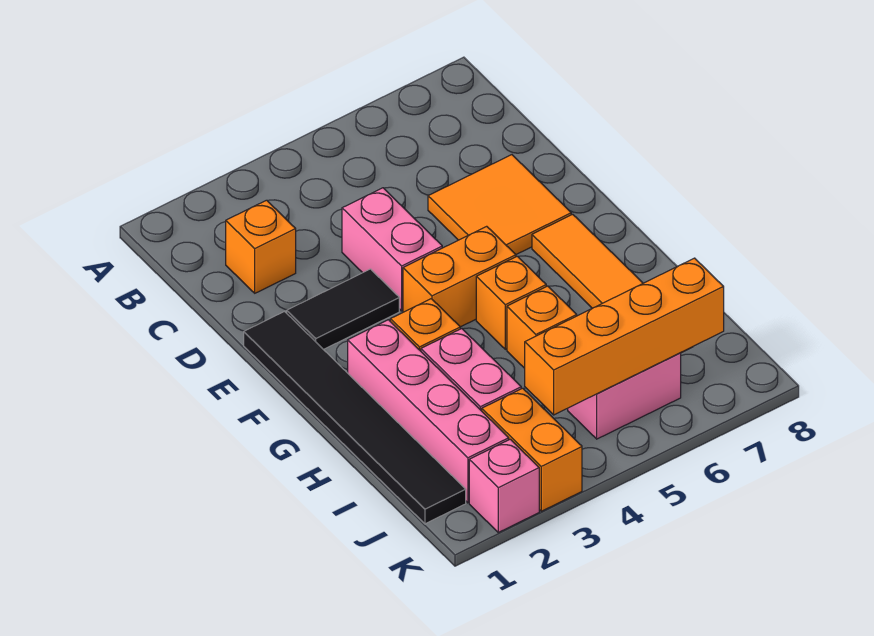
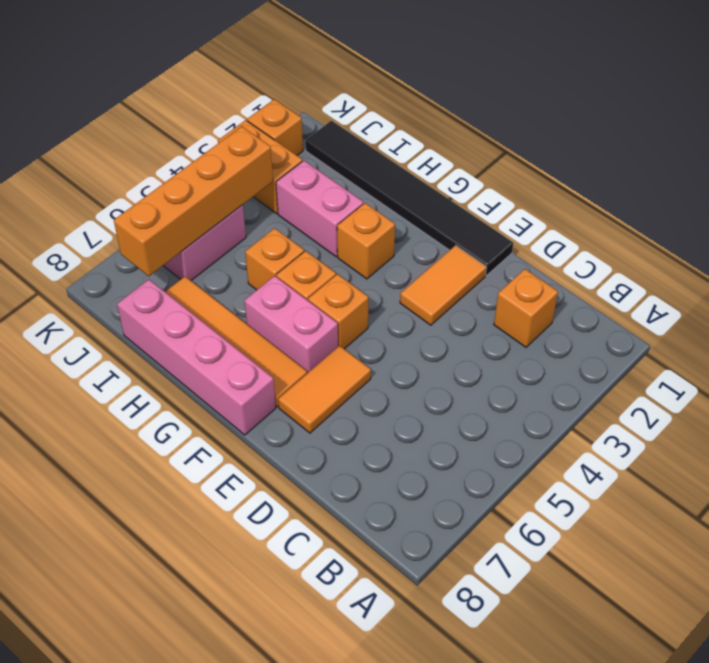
pink 1x2 brick [342,188,442,311] -> pink 1x2 brick moved to [245,276,338,373]
orange 2x2 tile [428,155,571,254] -> orange 1x2 tile [278,346,371,433]
black 1x2 tile [287,269,399,350] -> orange 1x2 tile [400,246,486,325]
orange 1x2 brick [403,226,516,327] -> orange 1x1 brick [308,274,368,349]
pink 1x4 brick [348,320,509,503] -> pink 1x4 brick moved to [117,279,276,435]
pink 1x1 brick [469,439,539,532] -> orange 1x1 brick [247,99,303,155]

